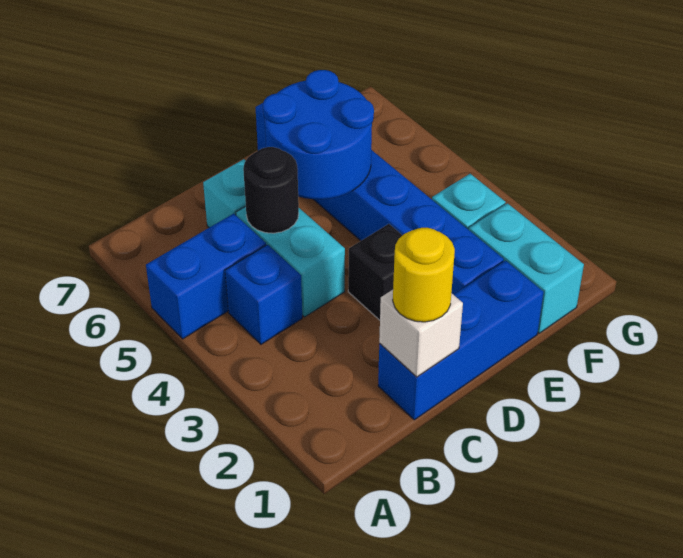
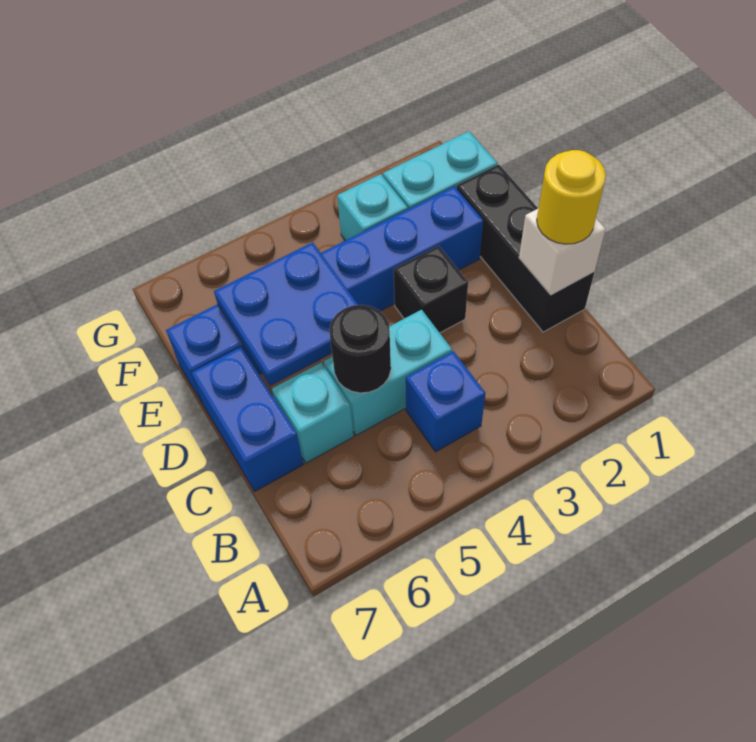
blue 1x2 brick [146,214,266,339] -> blue 1x2 brick moved to [191,347,303,491]
blue 1x3 brick [378,261,544,420] -> black 1x3 brick [456,164,594,332]
blue 2x2 round brick [263,70,374,199] -> blue 2x2 plate [214,242,358,386]

